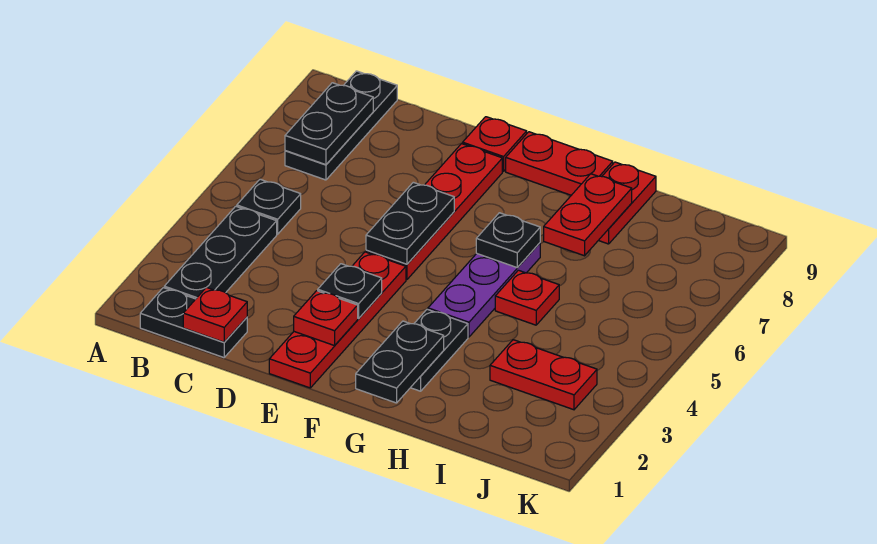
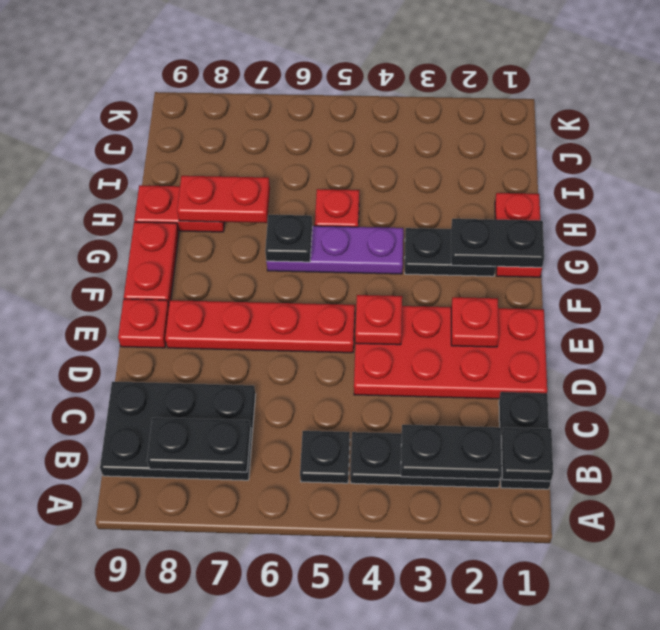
black 1x3 plate [285,71,397,180] -> black 2x3 plate [100,382,256,480]
red 1x1 plate [183,287,247,342] -> red 1x1 plate moved to [355,295,402,345]
red 1x4 plate [269,252,406,388] -> red 2x4 plate [354,306,547,399]
black 1x1 plate [318,264,382,318] -> black 1x1 plate moved to [502,427,553,481]
black 1x2 plate [366,182,454,264] -> black 1x2 plate moved to [401,425,502,480]
red 1x2 plate [490,340,597,410] -> red 1x2 plate moved to [495,193,542,277]

